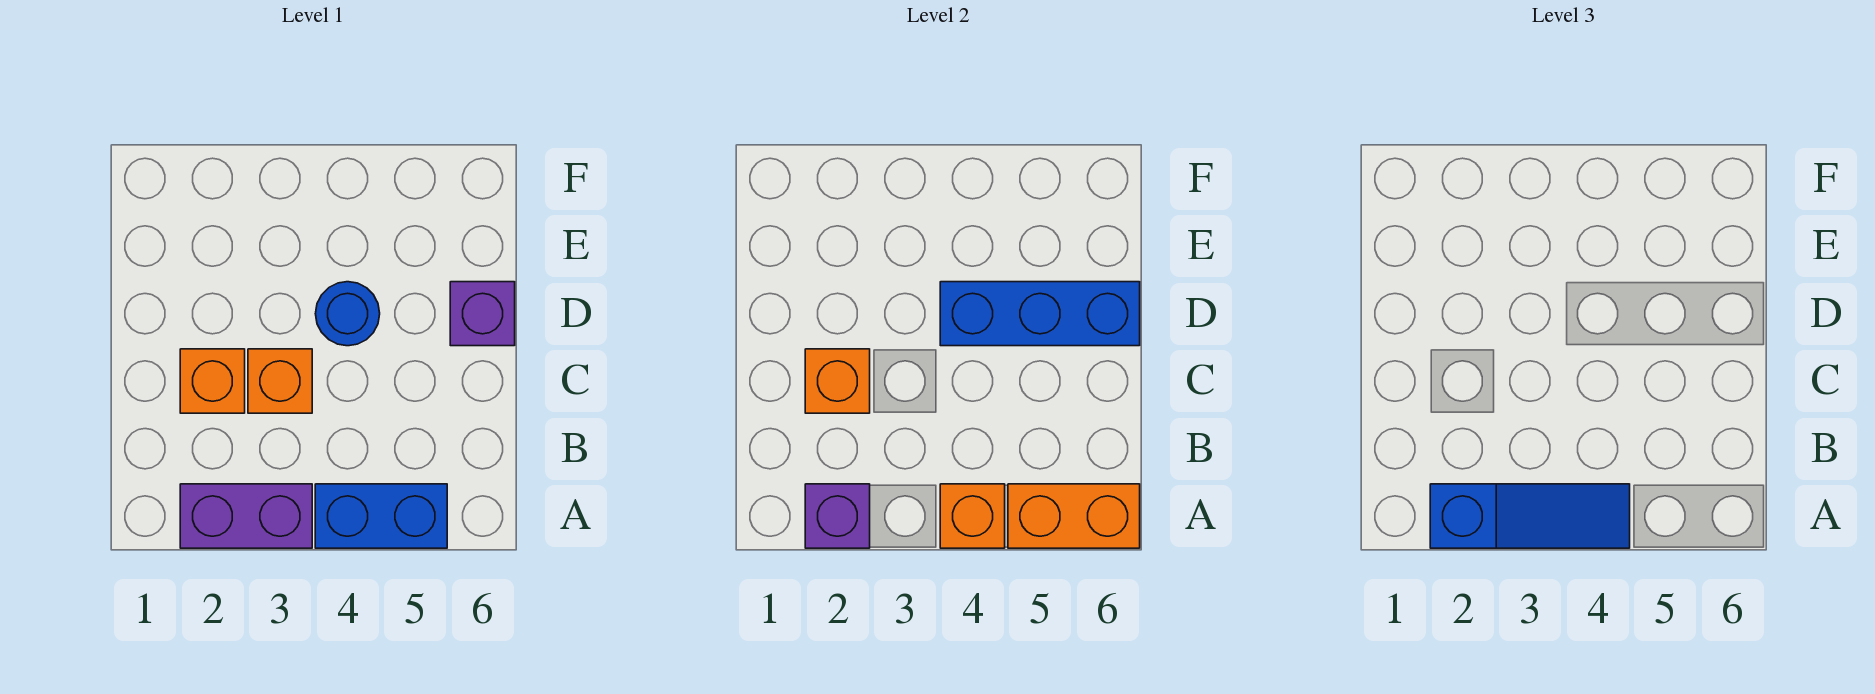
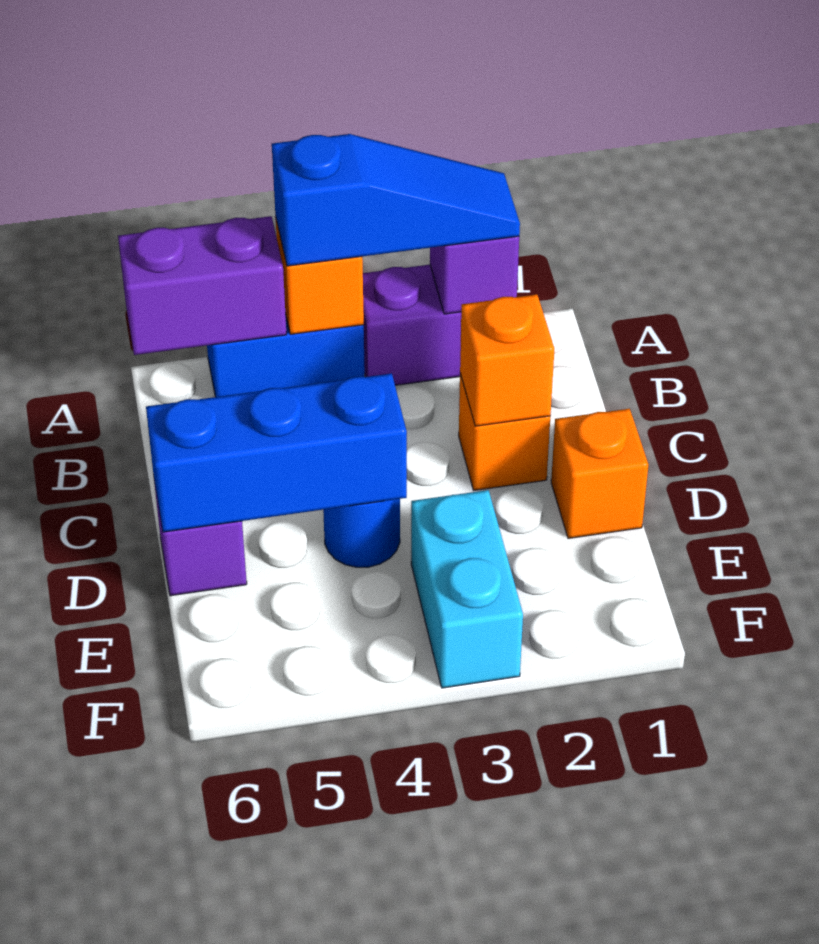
blue 1x3 slope [1430,484,1630,548] -> blue 1x3 slope turned to [272,134,520,266]
orange 1x2 brick [1008,484,1140,548] -> purple 1x2 brick [118,216,286,355]
orange 1x1 brick [248,349,312,413] -> orange 1x1 brick moved to [551,409,648,538]
none -> cyan 1x2 brick [411,490,523,688]

